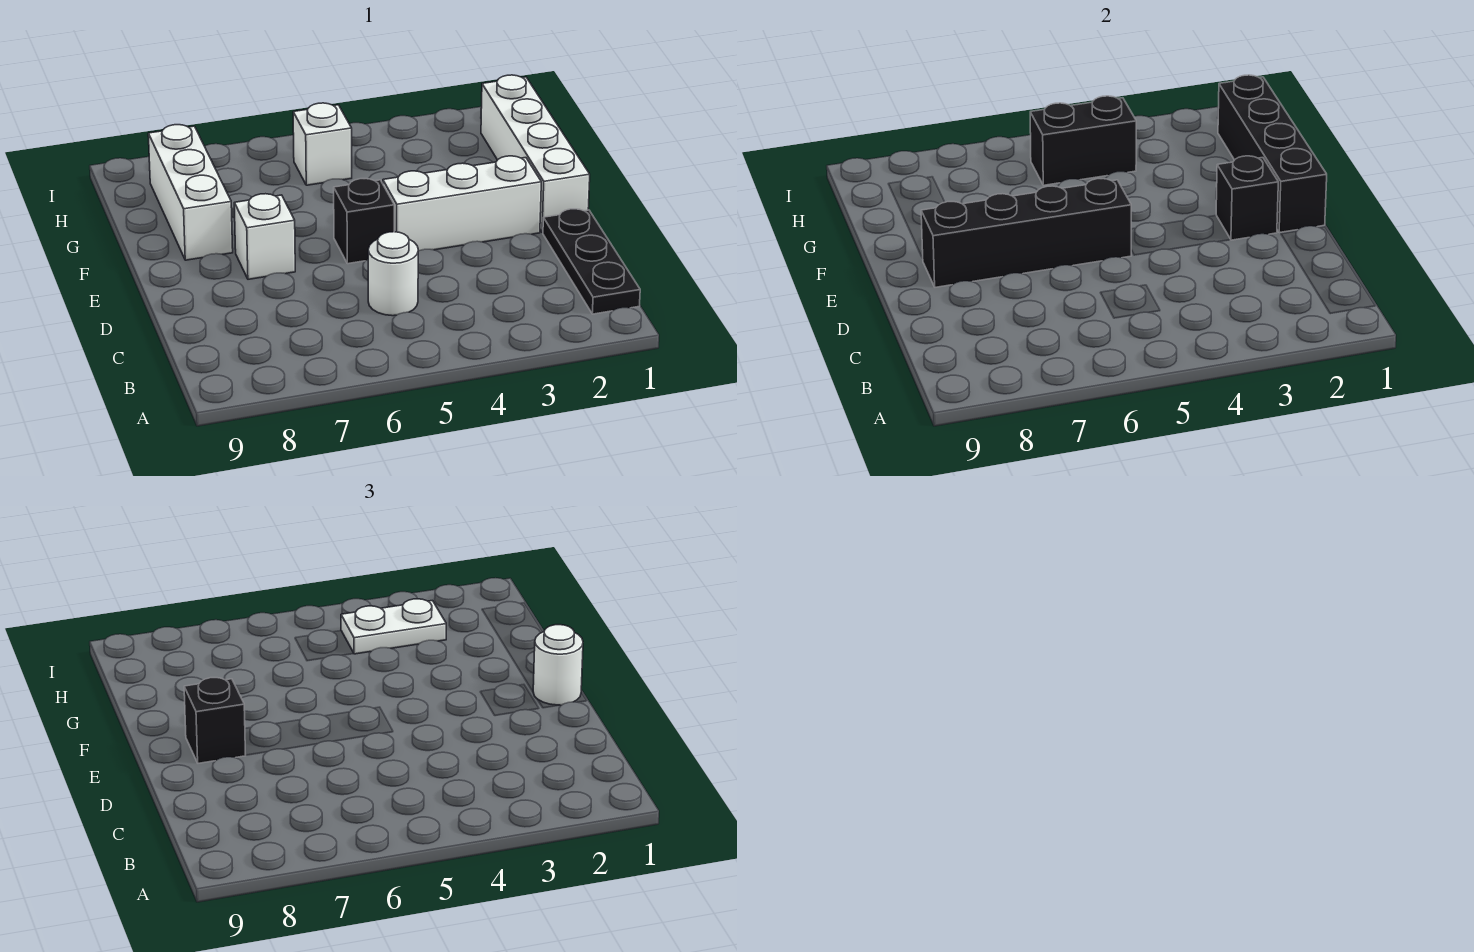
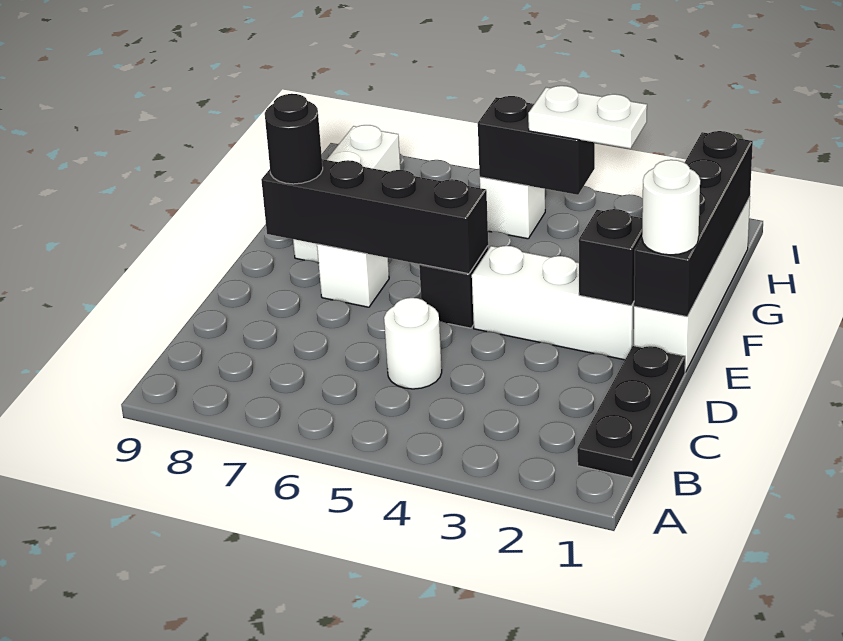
black 1x1 brick [184,678,246,763] -> black 1x1 round brick [265,94,323,184]

